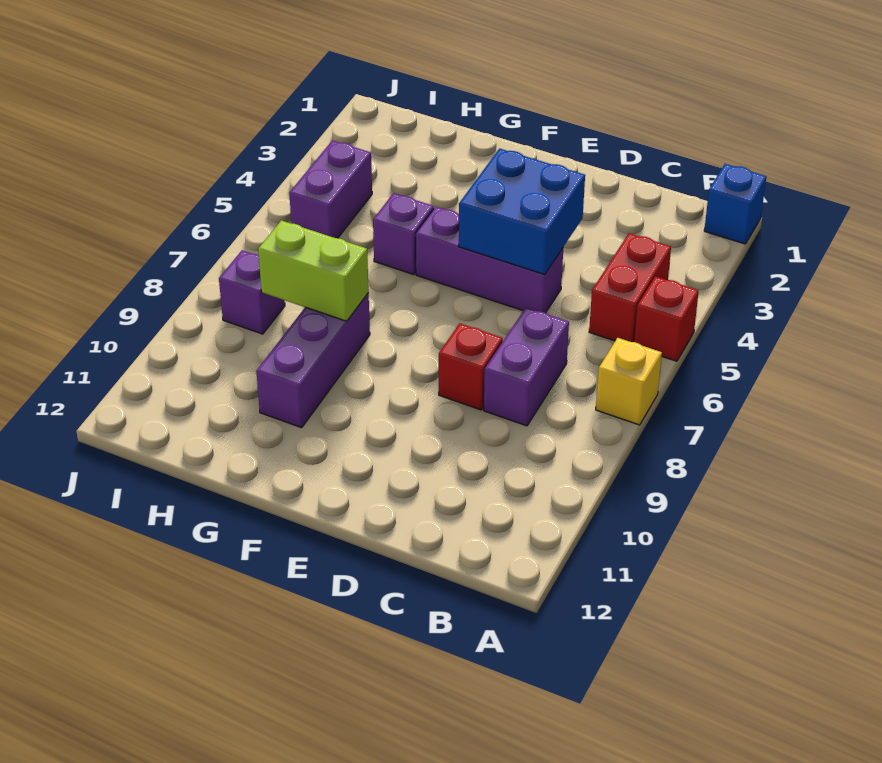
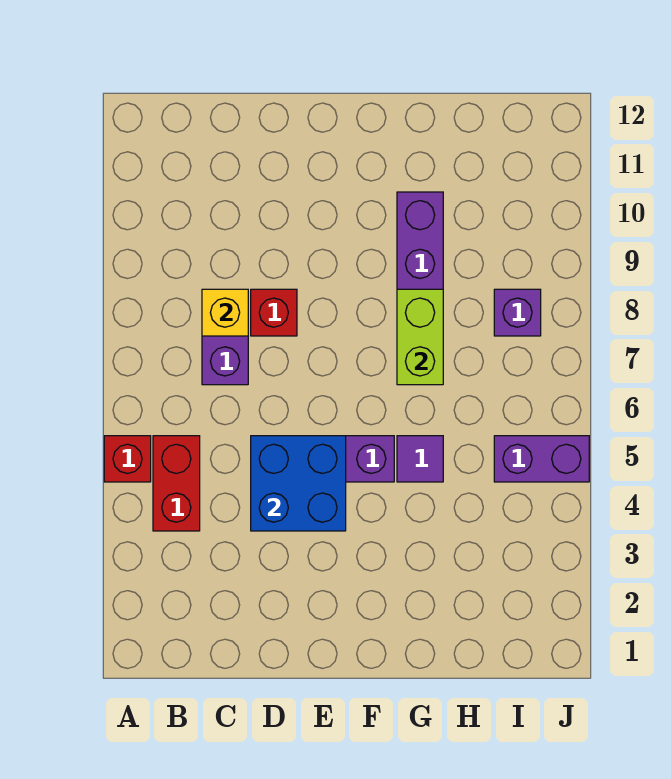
blue 1x1 brick [704,164,766,244] -> none
yellow 1x1 brick [596,338,662,425] -> yellow 1x1 brick moved to [202,289,248,336]
purple 1x1 brick [373,193,434,275] -> purple 1x1 tile [397,436,443,482]
lime 1x2 brick [258,220,369,321] -> lime 1x2 brick turned to [397,289,443,385]
purple 1x2 brick [289,140,372,238] -> purple 1x2 brick turned to [494,436,589,482]

